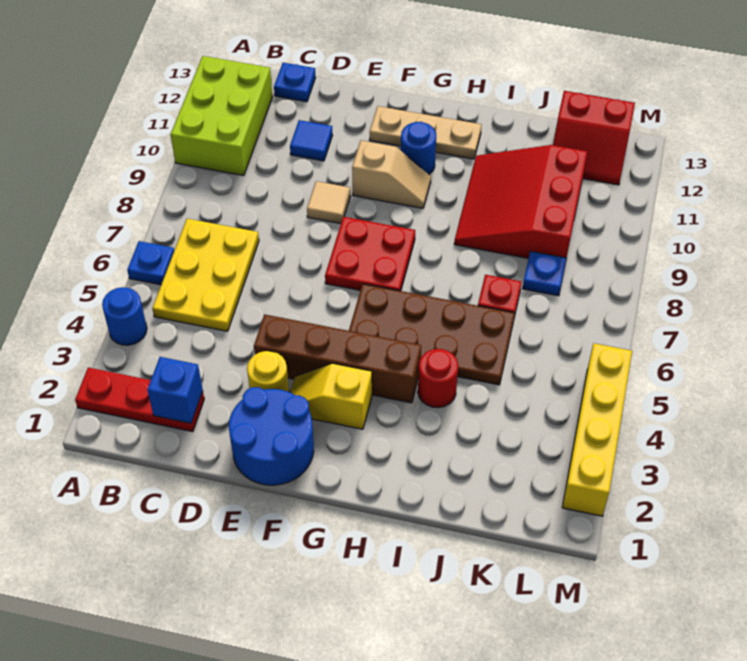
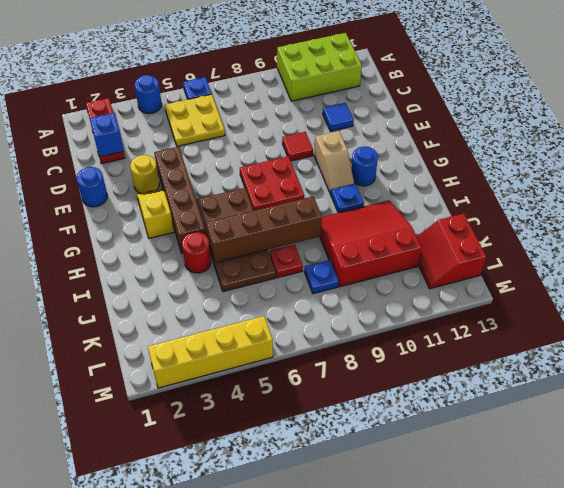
yellow 2x3 plate [152,219,259,331] -> yellow 2x2 plate [165,94,225,146]
blue 1x1 plate [274,63,316,102] -> blue 1x1 plate moved to [331,183,364,213]
blue 2x2 round brick [229,387,314,485] -> blue 1x1 round brick [77,167,107,207]
tan 1x1 tile [307,181,350,224] -> red 1x1 tile [282,132,313,161]
tan 1x3 plate [370,106,481,159] -> none
none -> brown 1x4 brick [206,196,322,263]

